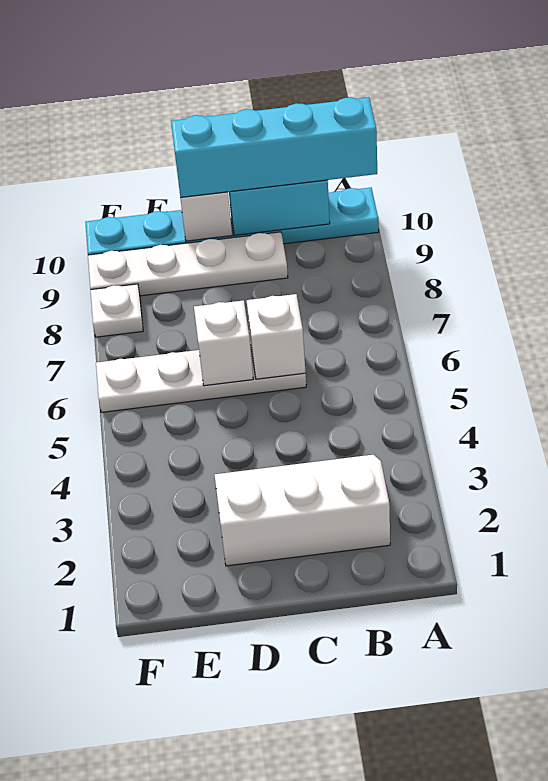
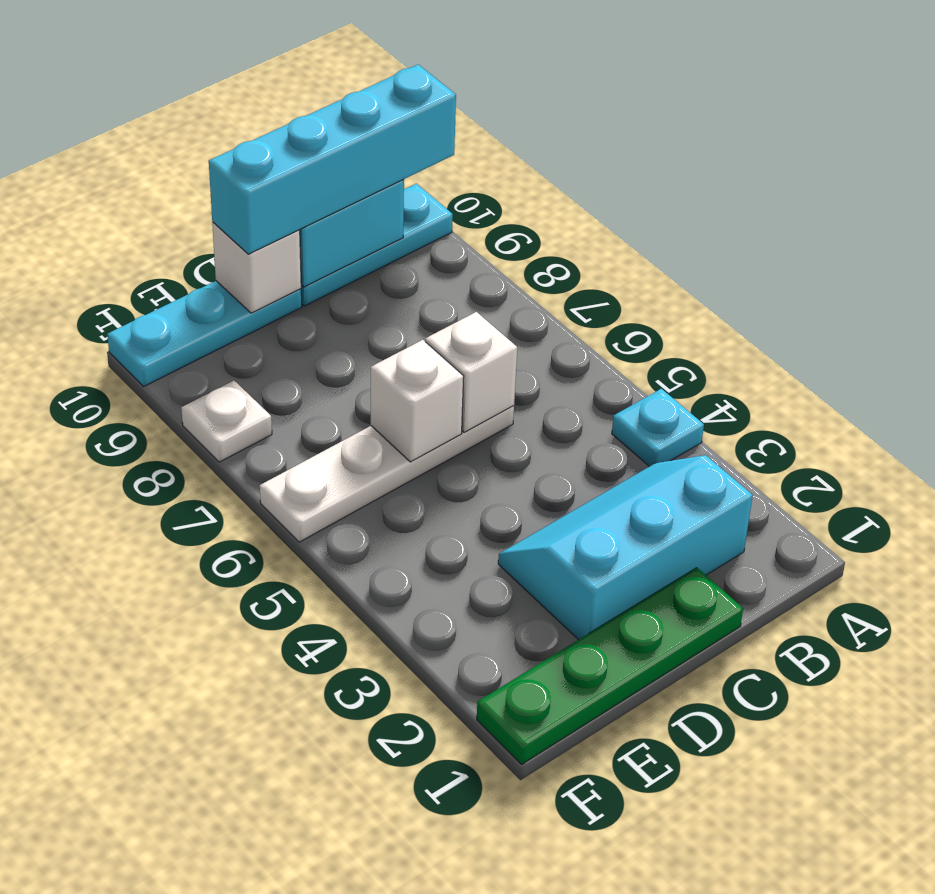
none -> cyan 1x1 plate [612,389,704,466]
white 2x3 slope [215,454,390,566] -> cyan 2x3 slope [498,455,753,640]
none -> green 1x4 plate [477,568,743,764]
white 1x4 plate [88,232,288,296] -> none

